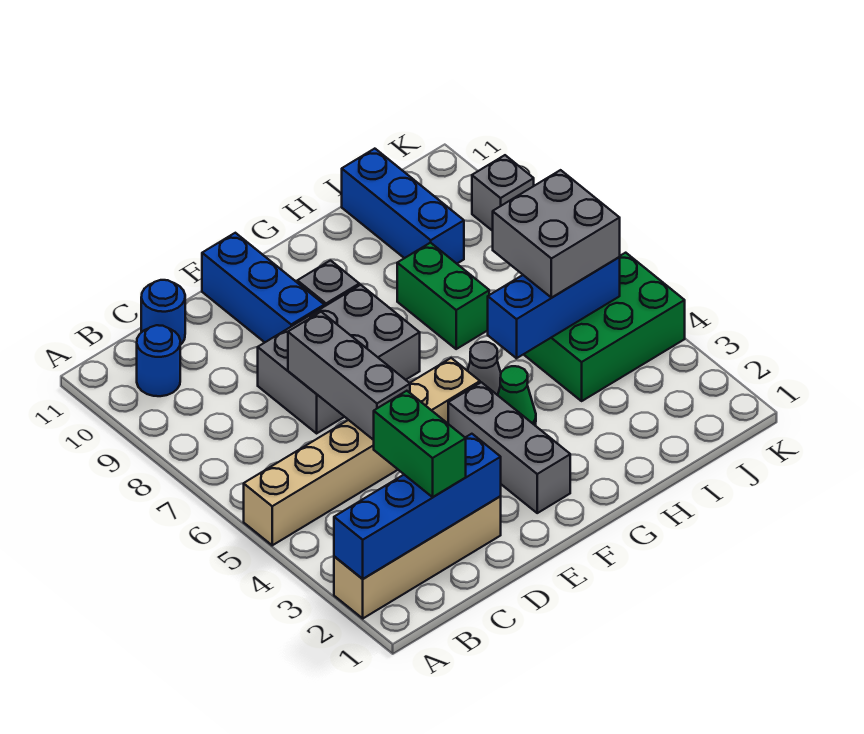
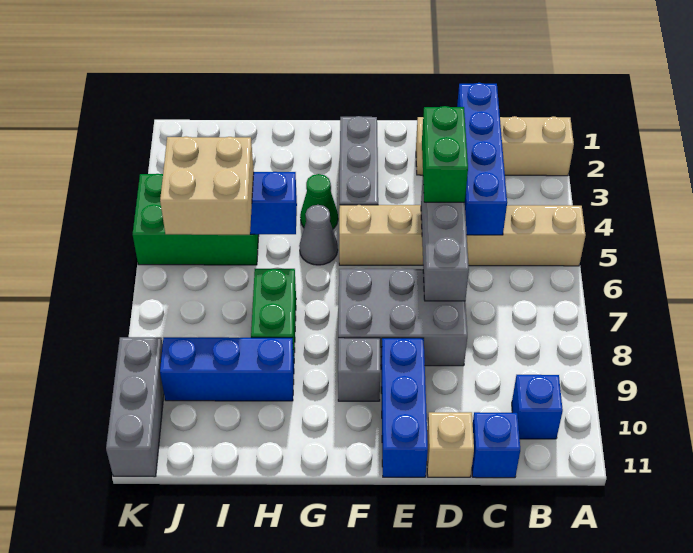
blue 1x4 brick [334,434,501,579] -> blue 1x4 brick turned to [457,83,507,235]
blue 1x1 round brick [137,325,180,396] -> blue 1x1 brick [512,375,563,439]
green 1x2 brick [374,391,466,497] -> green 1x2 brick moved to [422,106,468,202]
blue 1x1 round brick [141,280,185,345] -> blue 1x1 brick [472,412,520,478]
none -> tan 1x1 brick [427,412,474,477]
grey 2x2 brick [493,170,620,298] -> tan 2x2 brick [160,136,254,235]
blue 1x3 brick [342,149,464,264] -> blue 1x3 brick turned to [160,337,294,401]
grey 1x1 brick [472,155,534,231] -> grey 1x3 brick [106,337,164,477]

